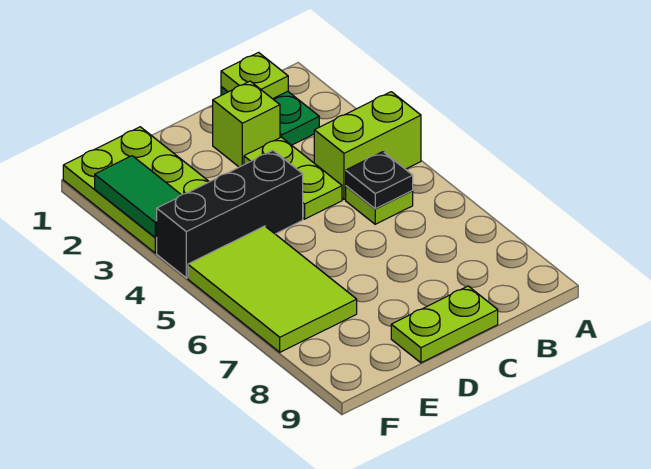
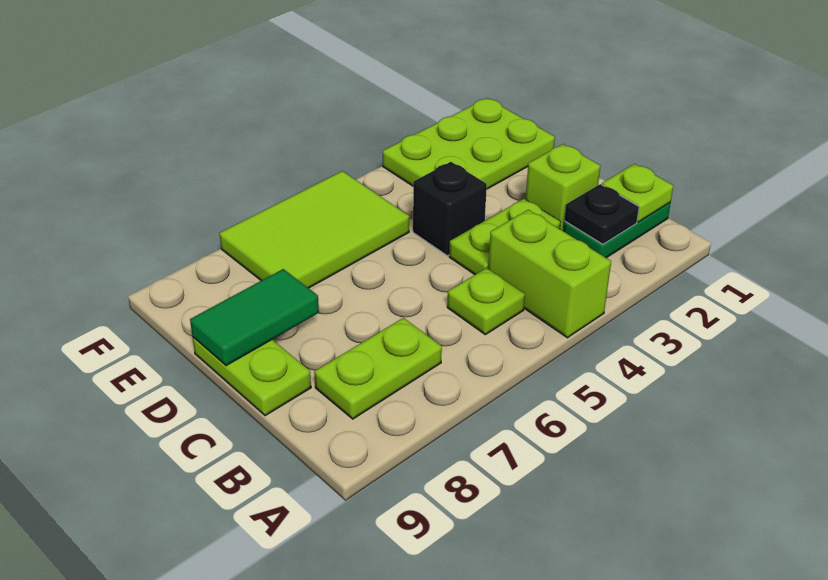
black 1x1 plate [346,152,413,209] -> black 1x1 plate moved to [564,184,639,244]
none -> lime 1x2 plate [314,318,442,419]
black 1x3 brick [157,151,303,278] -> black 1x1 brick [413,162,487,256]
green 1x2 tile [95,156,181,237] -> green 1x2 tile moved to [190,269,319,366]

